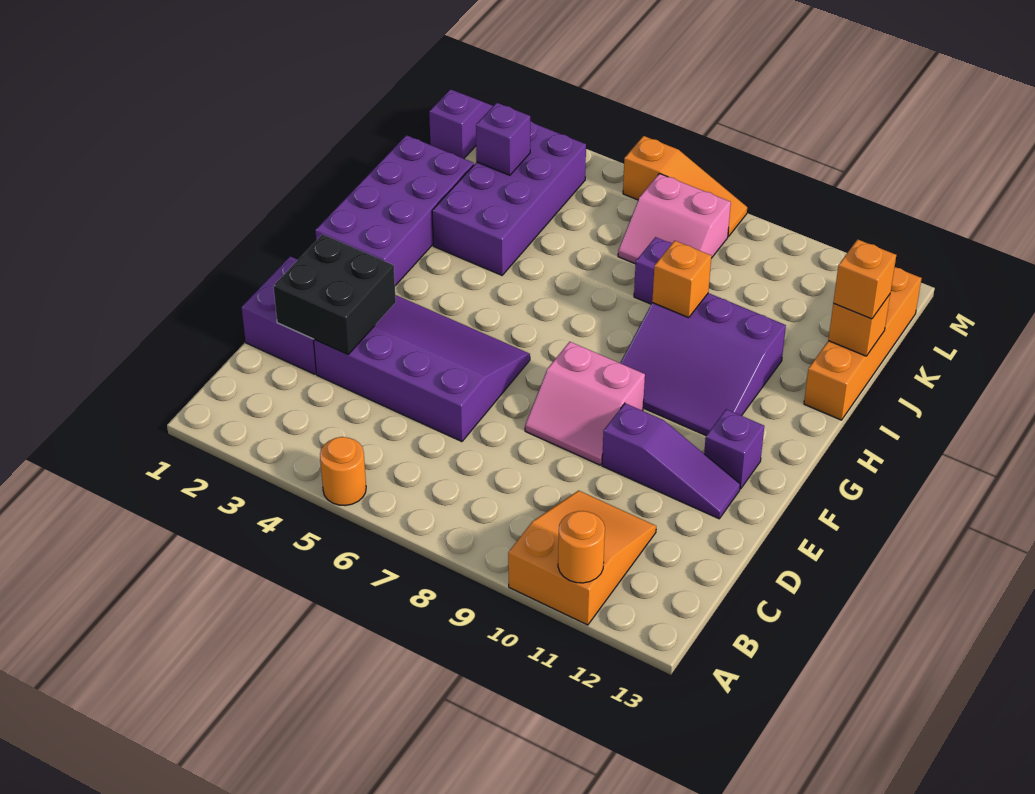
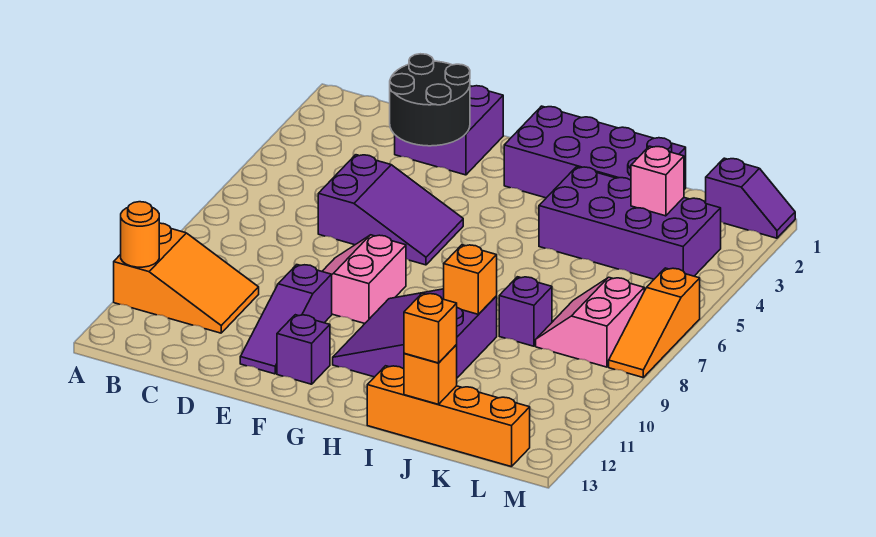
orange 1x1 round brick [320,437,366,506] -> none
black 2x2 brick [273,234,396,355] -> black 2x2 round brick [390,54,470,146]
purple 3x4 slope [314,295,530,442] -> purple 2x3 slope [318,155,463,265]
purple 1x1 brick [476,103,530,175] -> pink 1x1 brick [631,146,684,216]

